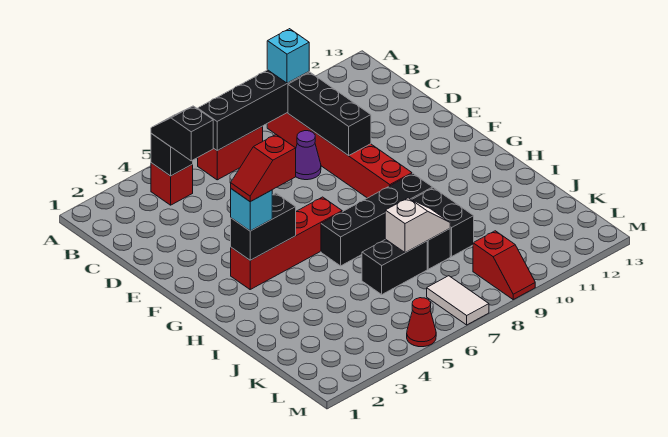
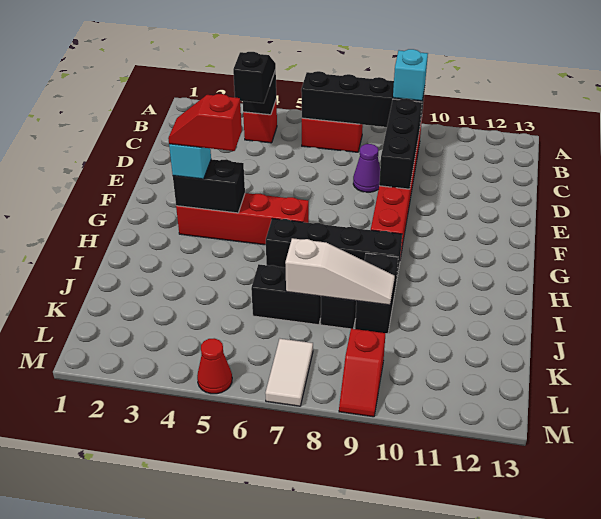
white 1x2 slope [385,198,450,253] -> white 1x3 slope [285,238,395,305]

